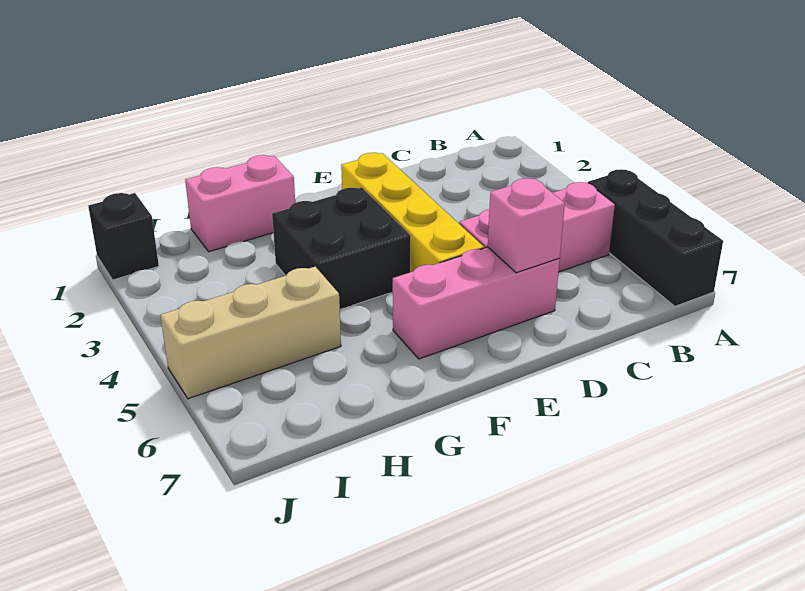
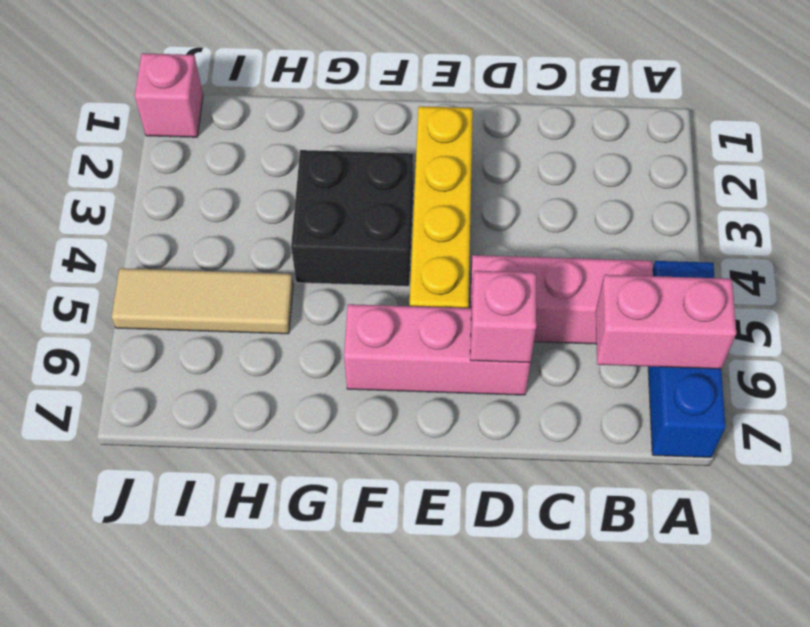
black 1x3 brick [588,169,723,306] -> blue 1x3 brick [648,261,726,457]
pink 1x2 brick [185,155,295,252] -> pink 1x2 brick moved to [596,275,736,369]
tan 1x3 brick [160,267,341,399] -> tan 1x3 tile [112,268,293,334]
black 1x1 brick [88,193,159,280] -> pink 1x1 brick [135,53,203,137]

